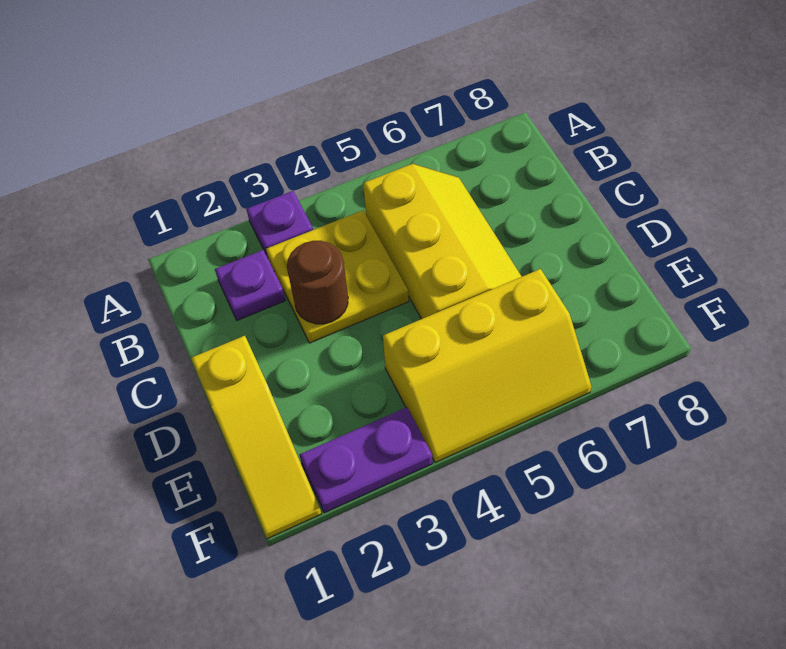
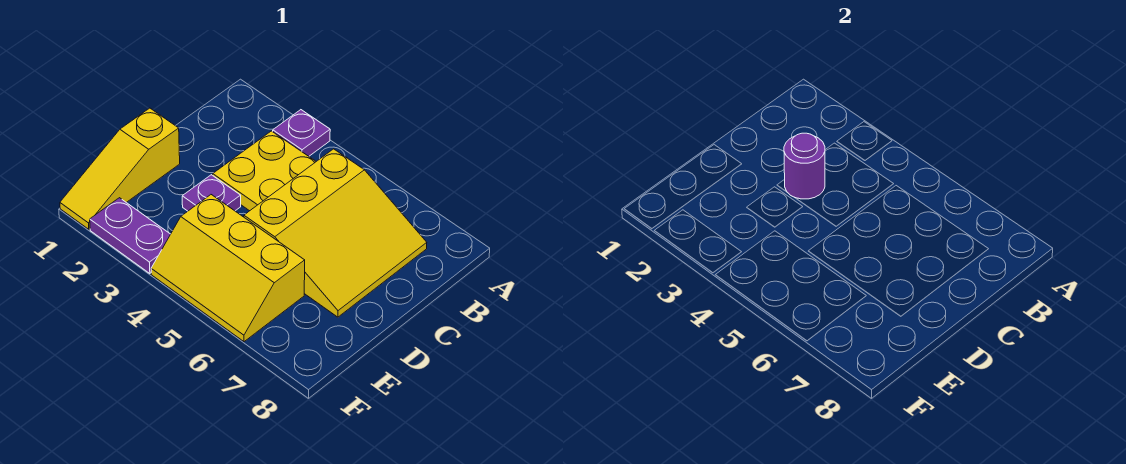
purple 1x1 plate [215,250,286,320] -> purple 1x1 plate moved to [182,175,241,211]
yellow 2x3 slope [363,164,522,319] -> yellow 3x3 slope [244,149,427,317]
brown 1x1 round brick [287,241,348,324] -> purple 1x1 round brick [784,133,825,199]

